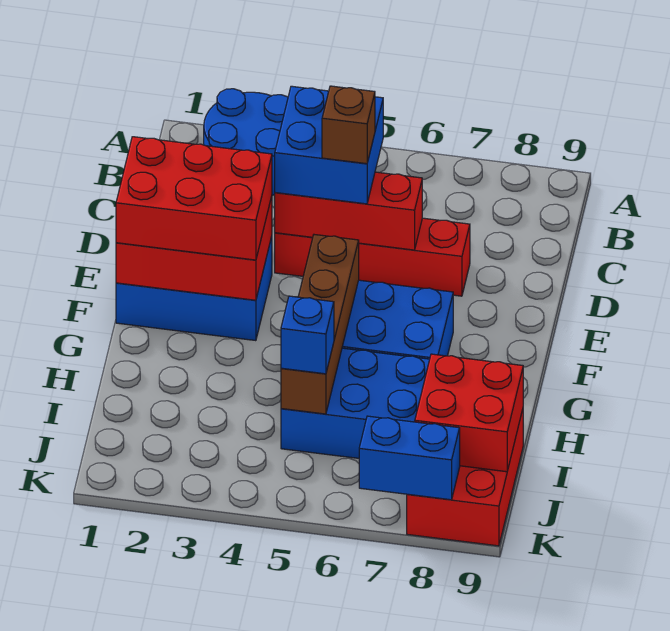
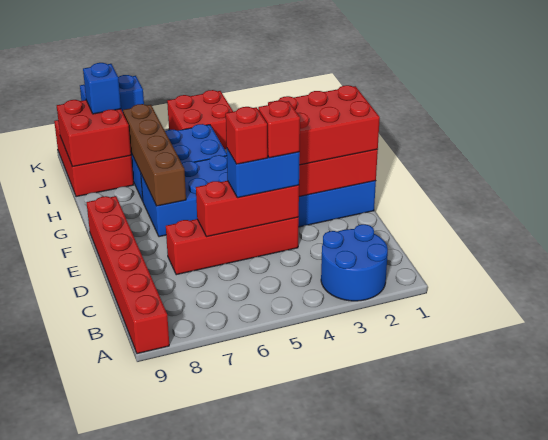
none -> red 1x6 brick [86,196,169,354]
blue 2x2 brick [275,86,383,204] -> blue 1x2 brick [227,149,300,198]
none -> red 1x1 brick [258,101,300,158]
brown 1x1 brick [322,86,375,164] -> red 1x1 brick [226,107,268,164]
brown 1x4 brick [281,235,359,414] -> brown 1x4 brick moved to [123,104,186,206]
blue 1x1 brick [281,296,334,374] -> blue 1x1 brick moved to [83,63,121,114]
none -> red 2x2 brick [167,90,233,149]

